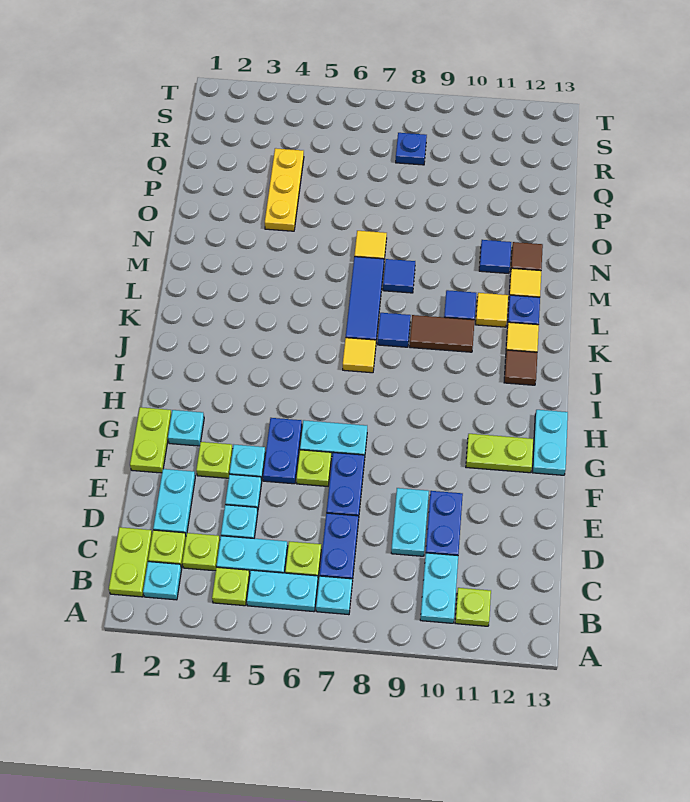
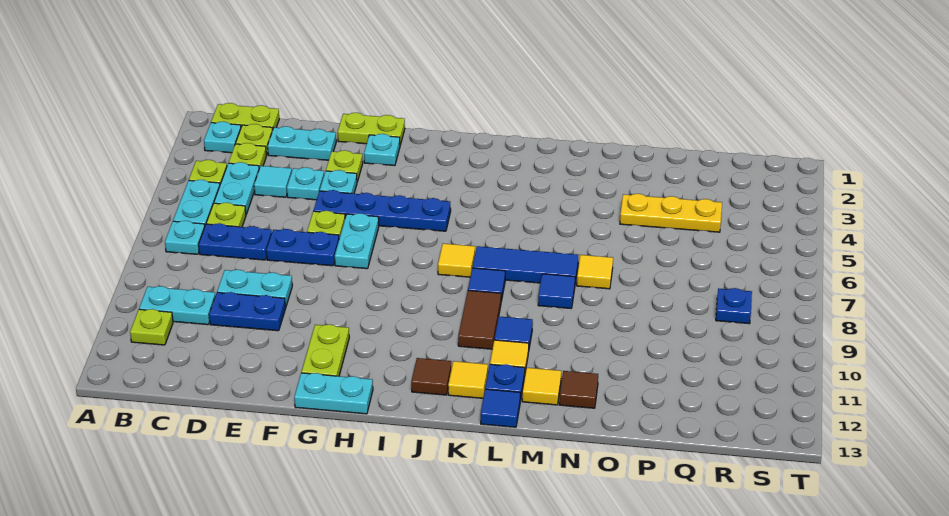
cyan 1x1 plate [221,505,258,538] -> cyan 1x1 tile [254,166,292,197]
blue 1x2 plate [263,418,302,484] -> blue 1x4 plate [313,190,451,231]
blue 1x1 tile [479,240,511,274] -> blue 1x1 tile moved to [481,389,520,427]

